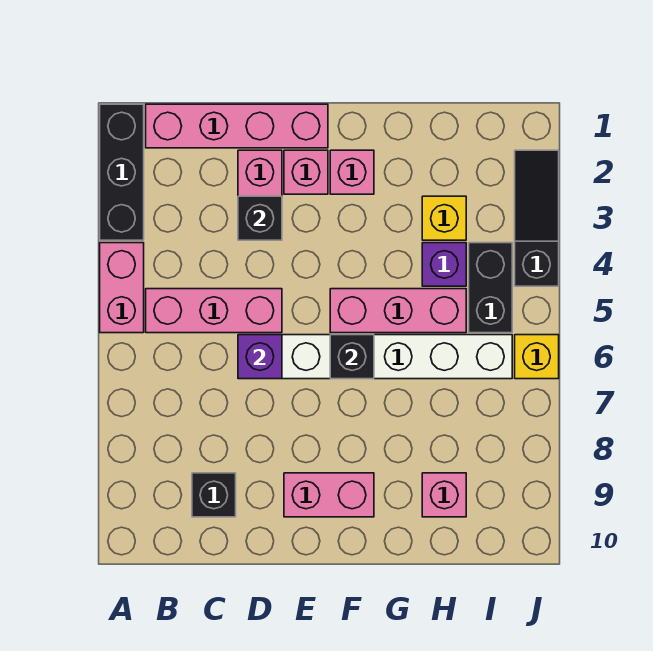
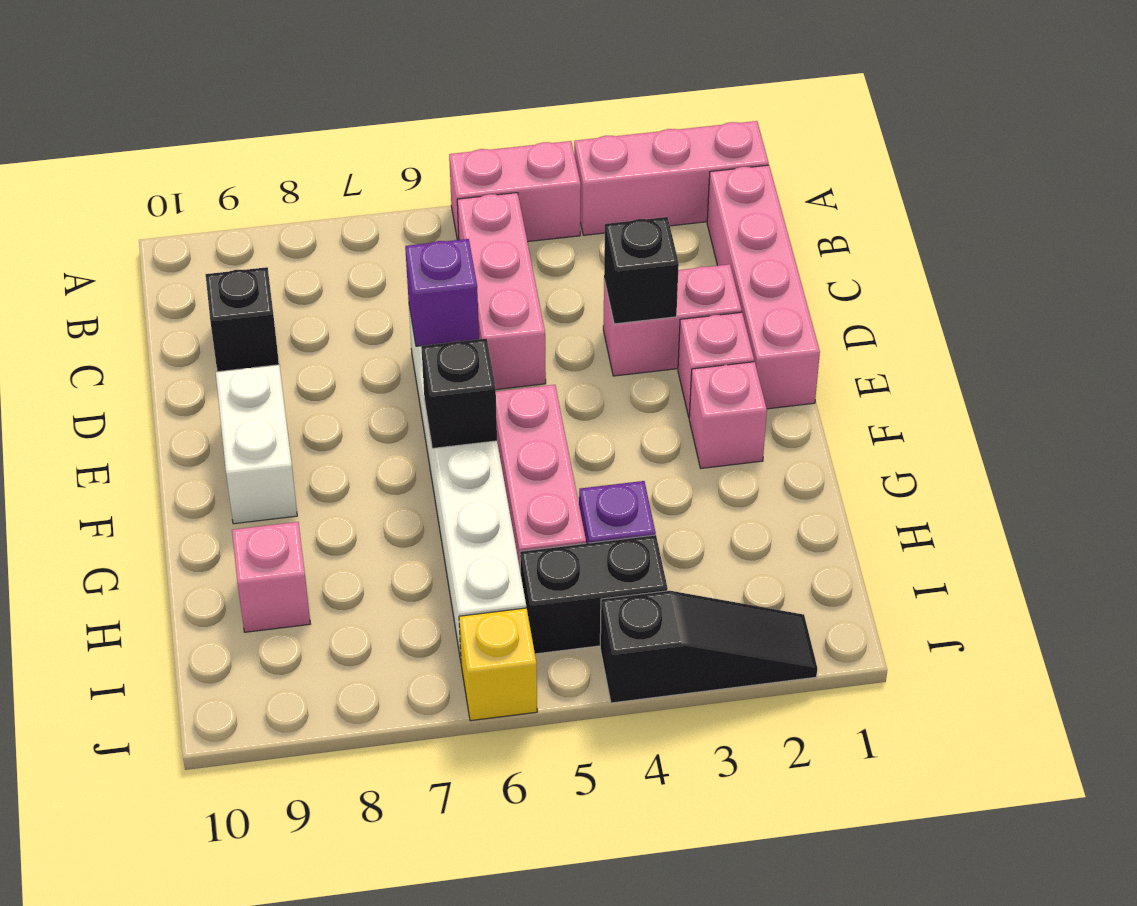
black 1x3 brick [100,104,144,240] -> pink 1x3 brick [574,121,769,235]
pink 1x2 brick [284,473,374,517] -> white 1x2 brick [216,365,297,524]
yellow 1x1 brick [422,196,466,240] -> none

